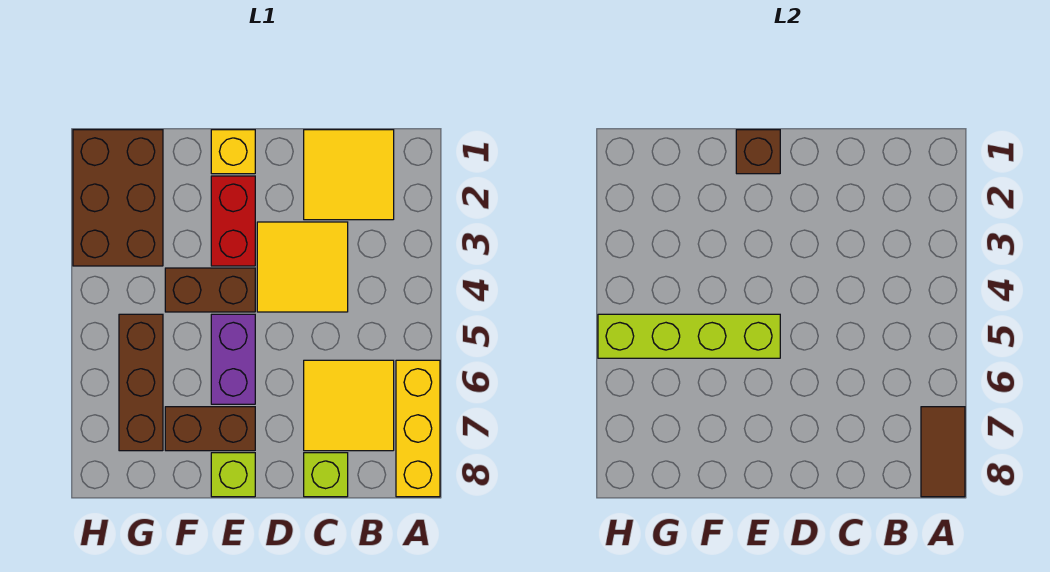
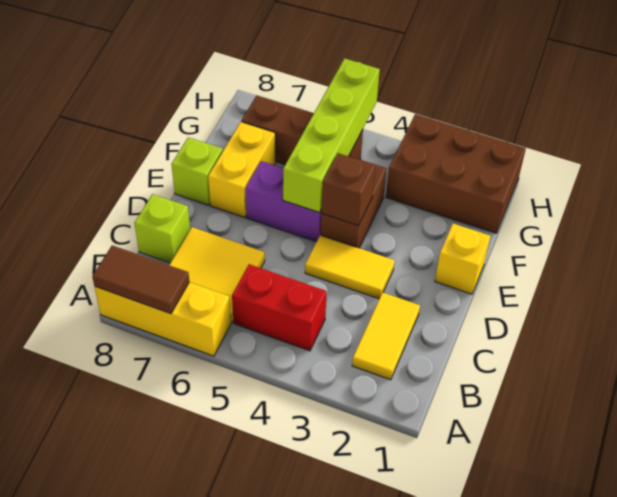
yellow 2x2 tile [304,130,394,220] -> yellow 1x2 tile [352,292,420,380]
yellow 2x2 tile [257,222,348,312] -> yellow 1x2 tile [305,235,395,299]
brown 1x1 brick [736,130,780,174] -> brown 1x1 brick moved to [321,153,375,226]
red 1x2 brick [211,176,255,266] -> red 1x2 brick moved to [232,264,327,351]
brown 1x2 brick [165,407,255,451] -> yellow 1x2 brick [208,122,275,217]

